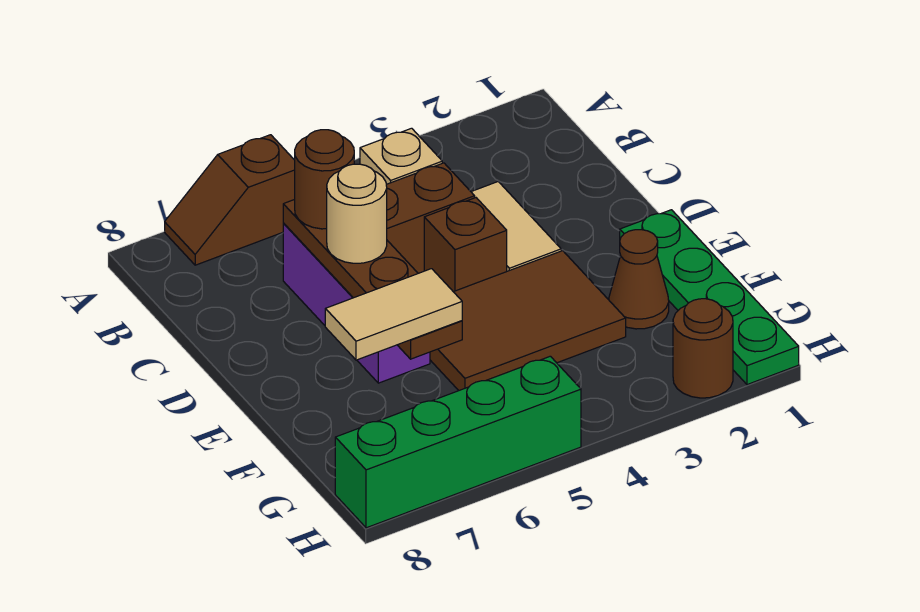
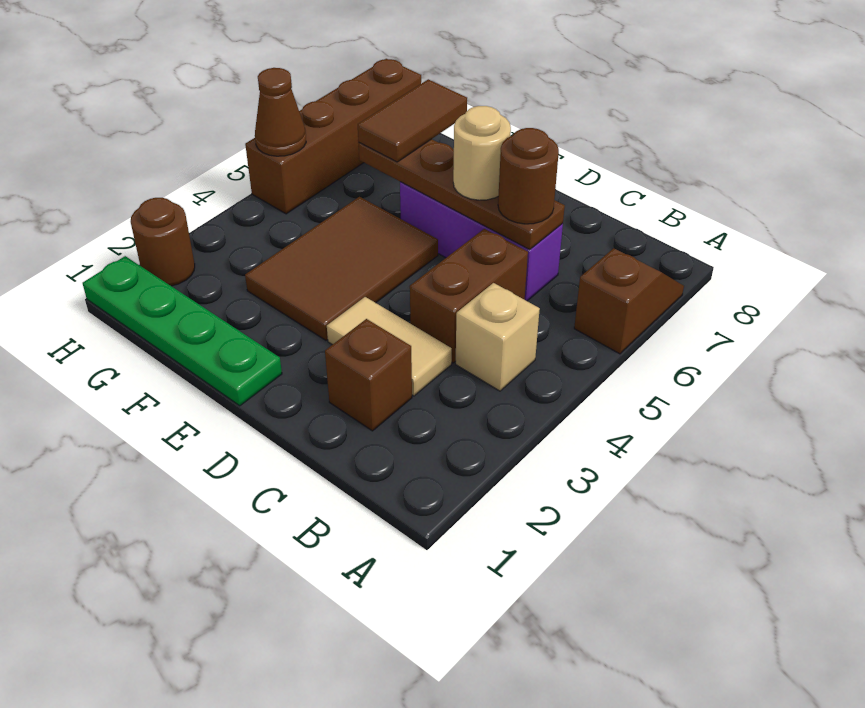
brown 1x1 brick [424,198,507,292] -> brown 1x1 brick moved to [325,319,412,431]
brown 1x1 cone [609,230,669,329] -> brown 1x1 cone moved to [255,68,306,156]
tan 1x2 tile [325,269,462,360] -> brown 1x2 tile [358,79,467,162]
green 1x4 brick [335,356,581,528] -> brown 1x4 brick [245,59,421,214]

